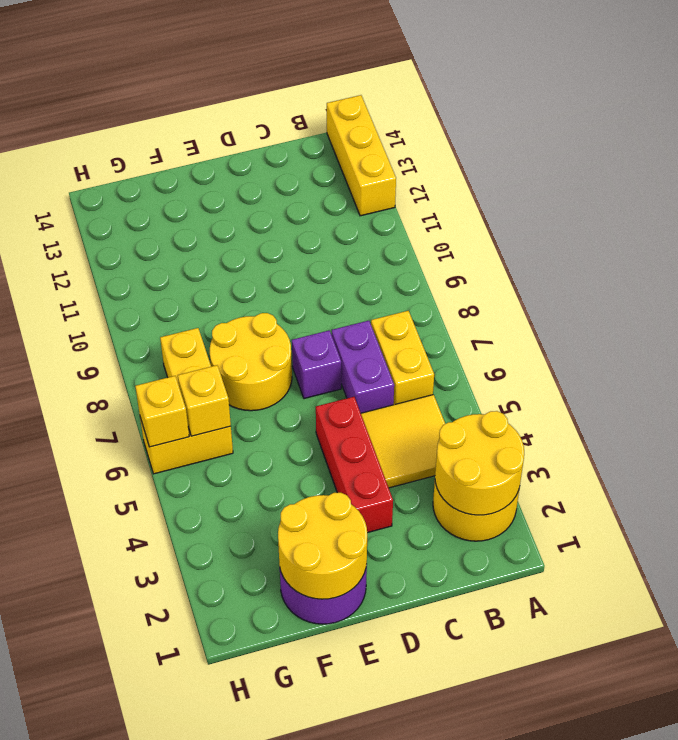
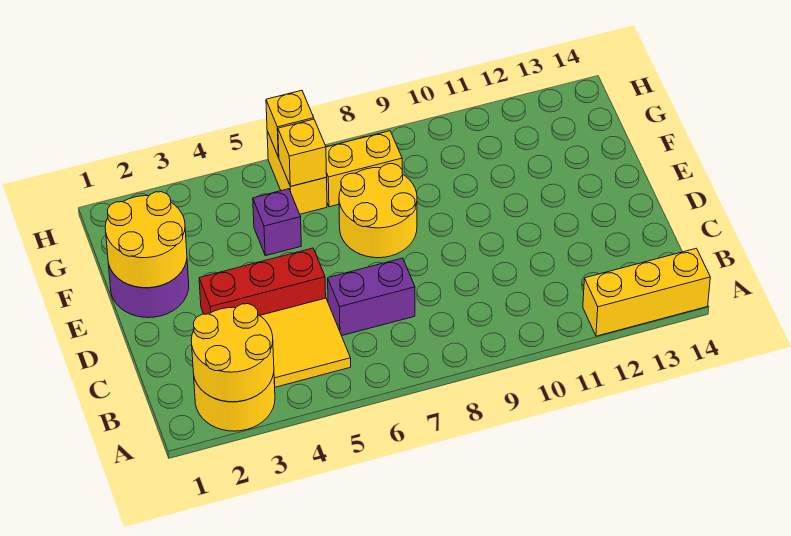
yellow 1x2 brick [371,311,434,405] -> none
purple 1x1 brick [292,330,341,399] -> purple 1x1 brick moved to [253,189,301,256]

